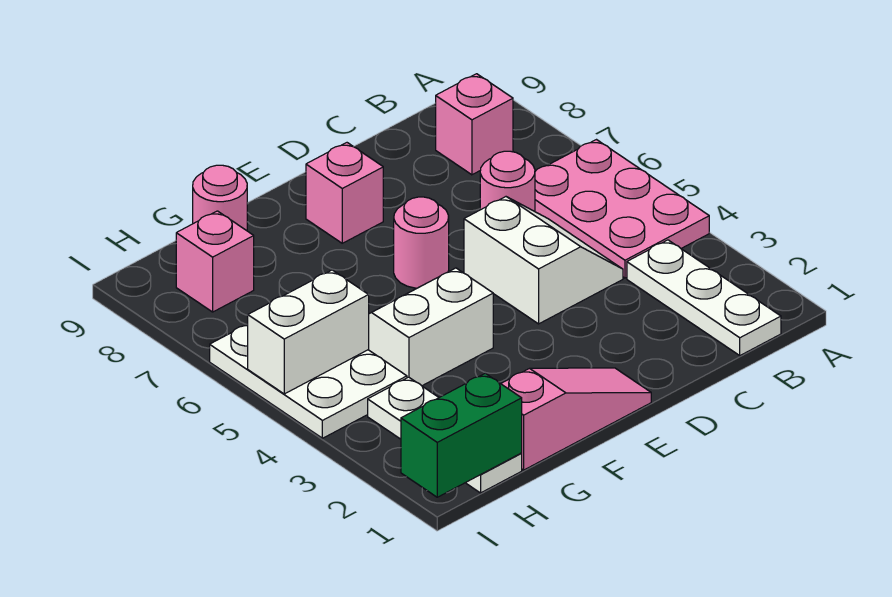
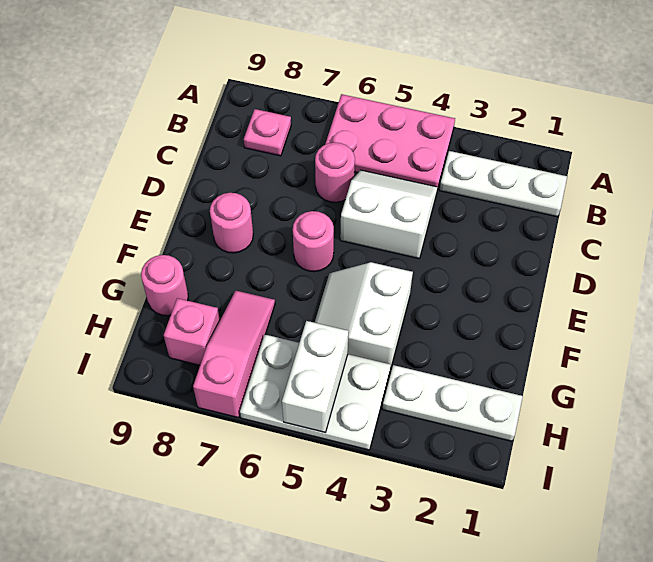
pink 1x1 brick [436,74,513,175] -> pink 1x1 plate [244,109,291,156]
pink 1x3 slope [501,368,651,470] -> pink 1x3 slope moved to [193,291,275,418]
pink 1x1 brick [306,143,383,243] -> pink 1x1 round brick [210,193,253,253]
green 1x2 brick [401,373,522,497] -> none

